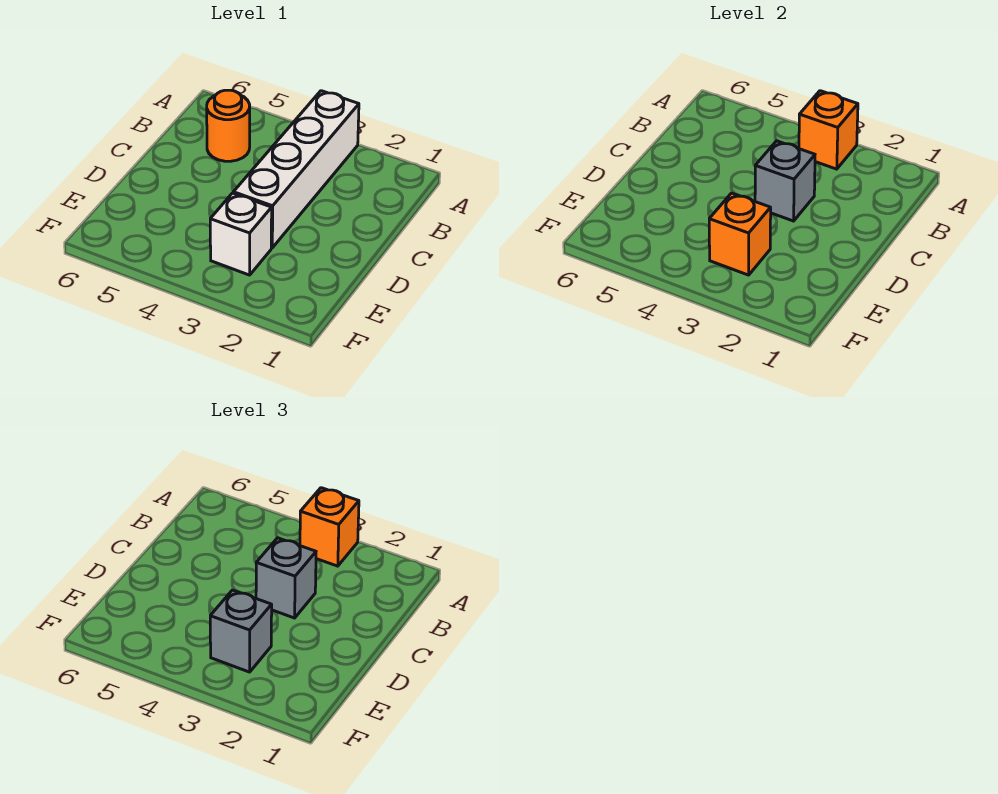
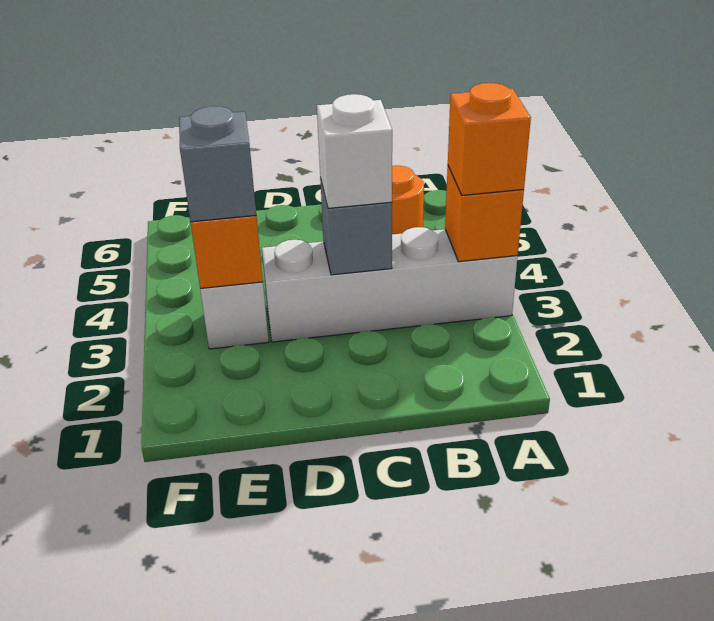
grey 1x1 brick [256,538,316,618] -> white 1x1 brick [317,94,392,208]

